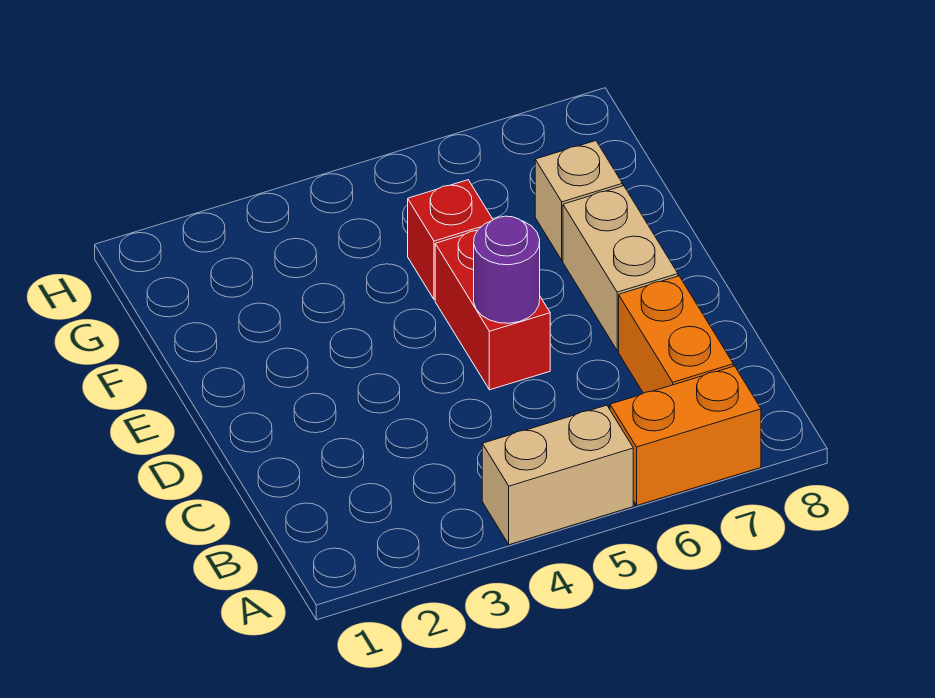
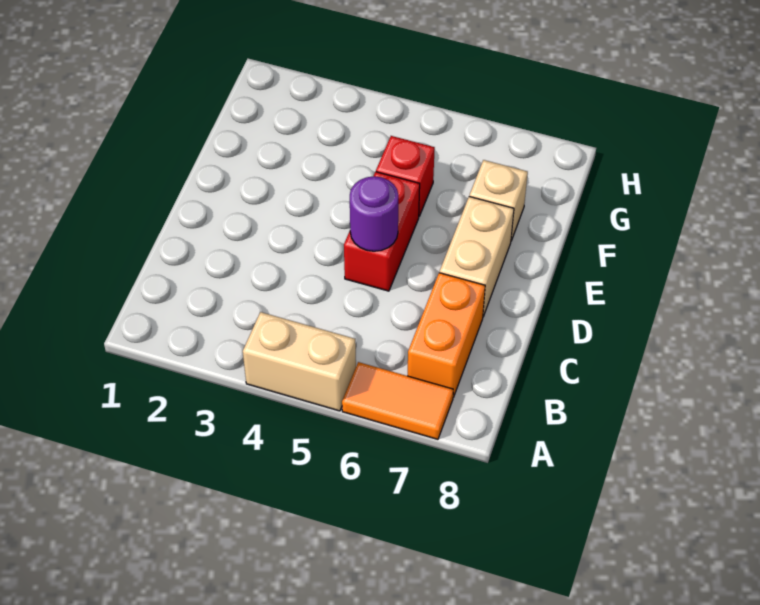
orange 1x2 brick [610,366,761,505] -> orange 1x2 tile [342,362,453,439]

